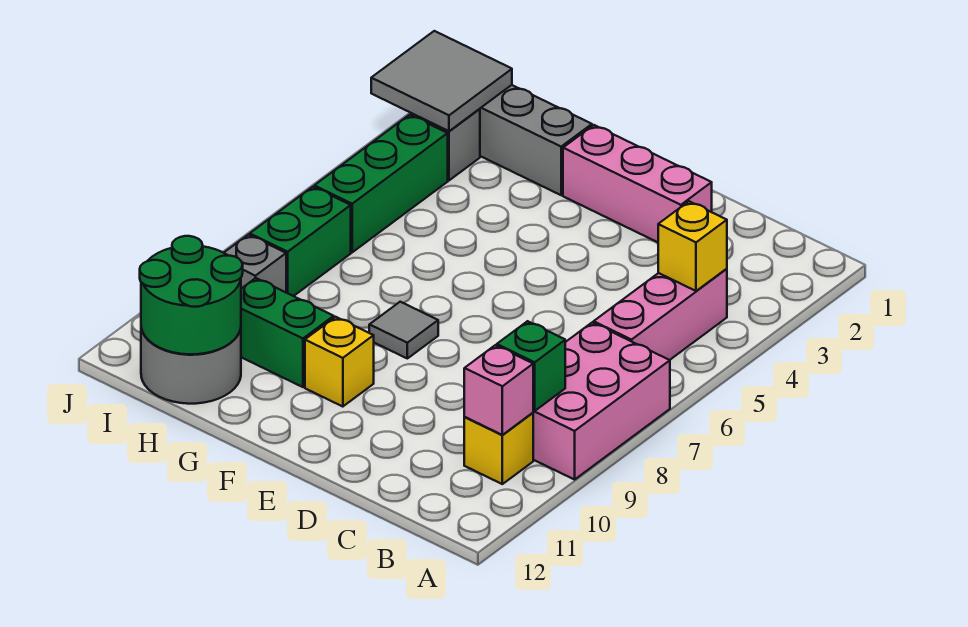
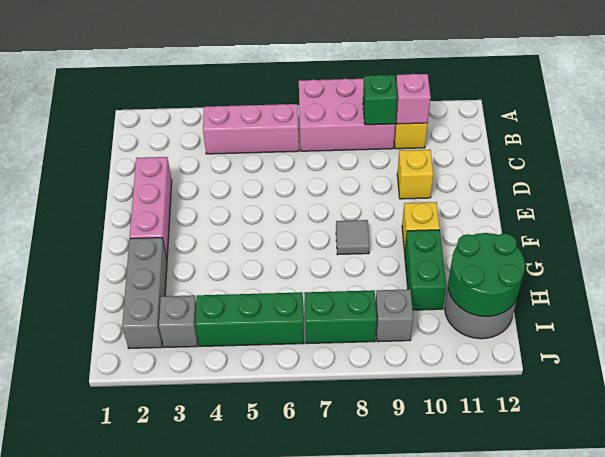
yellow 1x1 brick [658,201,727,291] -> yellow 1x1 brick moved to [397,150,433,199]
grey 2x2 tile [371,31,512,131] -> none

